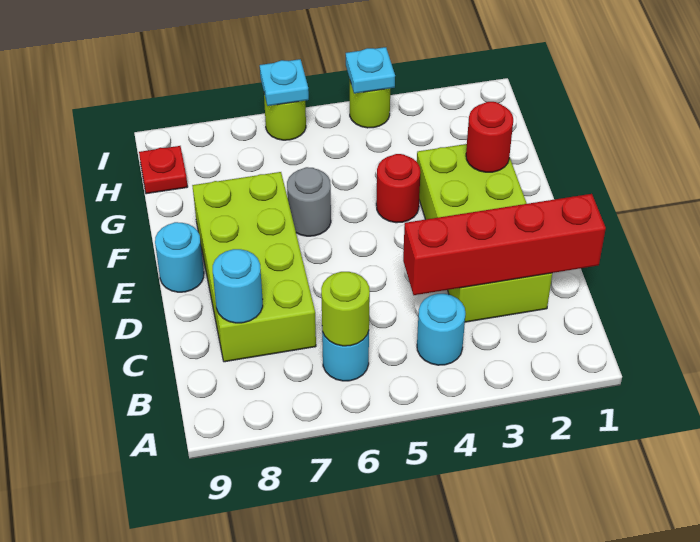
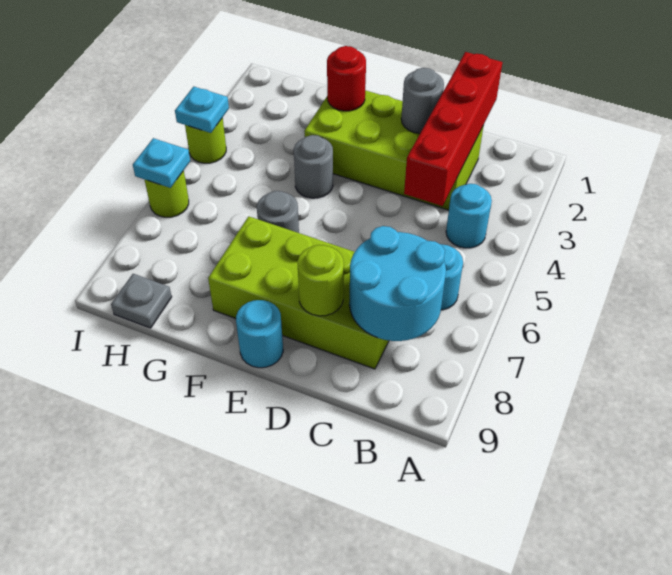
lime 1x1 round brick [321,272,370,346] -> lime 1x1 round brick moved to [297,245,344,316]
cyan 1x1 round brick [213,249,263,323] -> cyan 2x2 round brick [349,226,446,341]
none -> grey 1x1 round brick [401,68,444,134]
red 1x1 round brick [376,154,420,223] -> grey 1x1 round brick [294,135,333,198]
red 1x1 plate [139,146,188,194] -> grey 1x1 plate [111,274,172,328]

